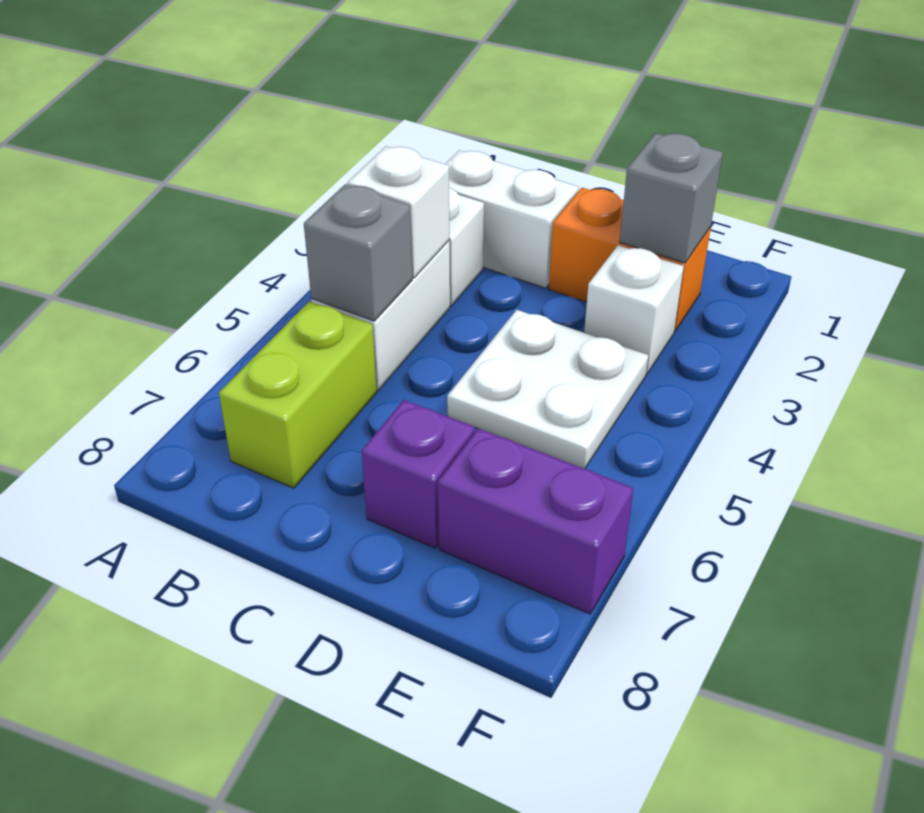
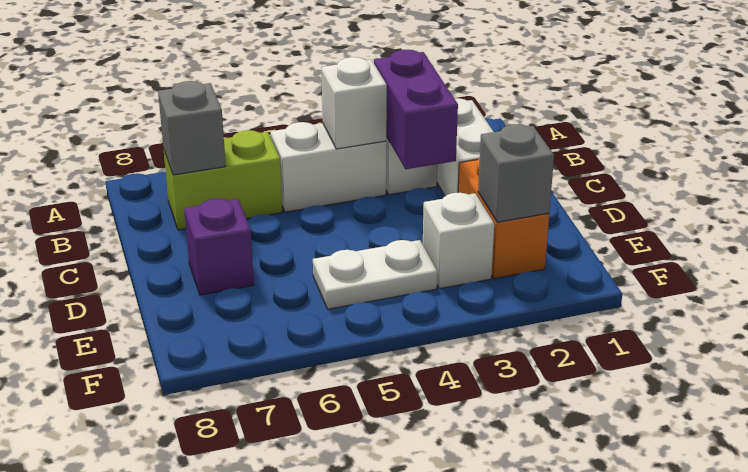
grey 1x1 brick [304,184,412,321] -> grey 1x1 brick moved to [158,81,226,175]
white 2x2 plate [447,310,648,468] -> white 1x2 plate [313,240,437,309]
purple 1x2 brick [438,428,633,614] -> purple 1x2 brick moved to [374,50,458,169]

